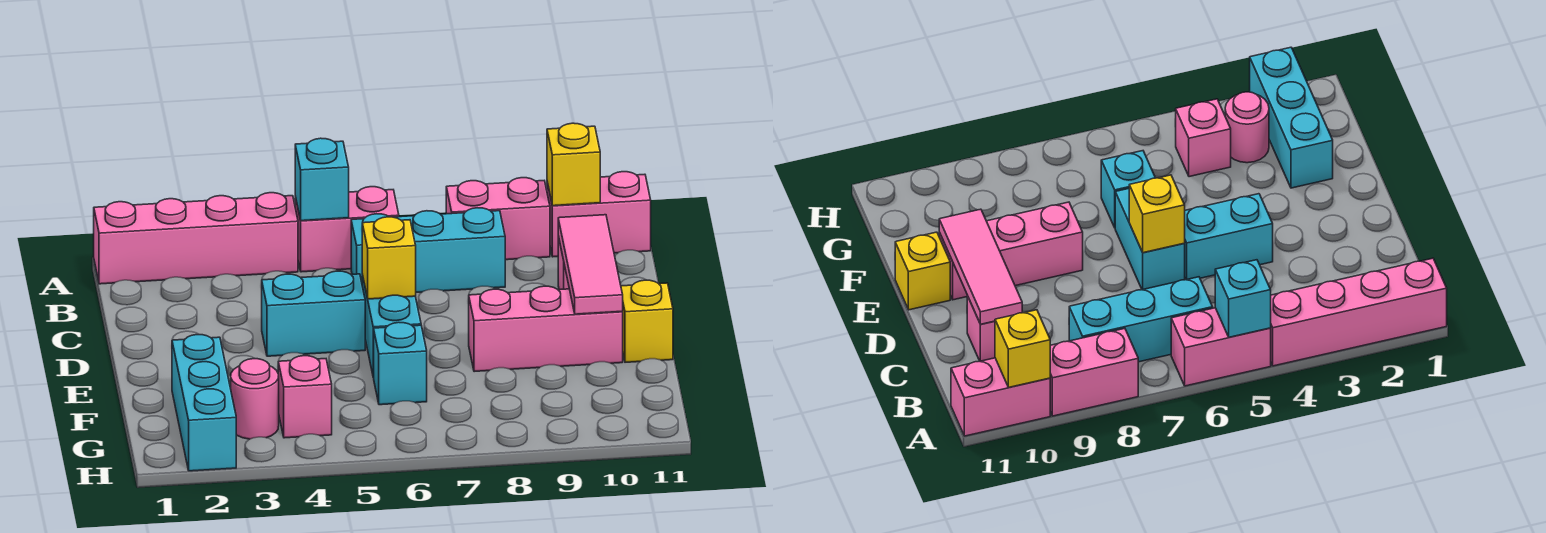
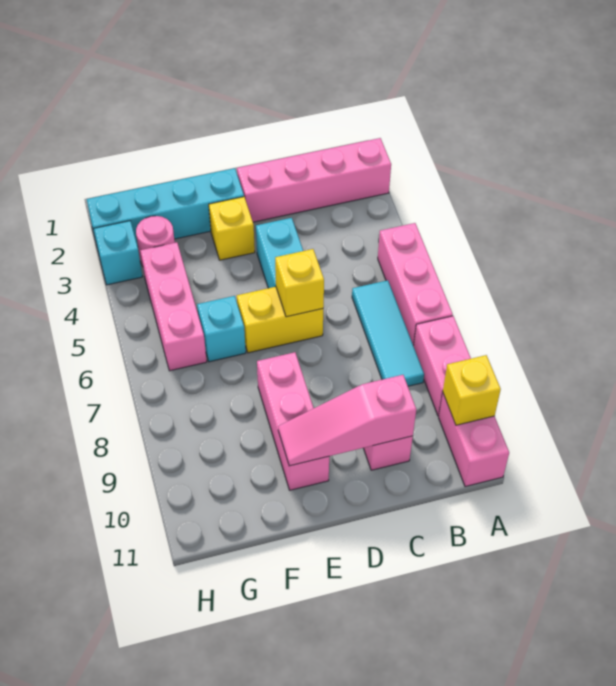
pink 1x4 brick [94,193,298,284] -> pink 1x4 brick turned to [237,138,391,222]
pink 1x2 brick [295,187,399,272] -> pink 1x3 brick [378,223,453,346]
cyan 1x1 brick [295,138,349,221] -> cyan 1x1 brick moved to [94,221,142,285]
cyan 1x3 brick [351,208,505,292] -> cyan 1x3 tile [352,280,424,386]
pink 1x3 tile [558,215,623,314] -> pink 1x3 slope [278,375,416,466]
cyan 1x2 brick [362,275,421,377] -> yellow 1x2 brick [237,287,323,353]
yellow 1x1 brick [621,280,673,362] -> yellow 1x1 brick moved to [209,197,255,260]
cyan 1x3 brick [172,335,236,471] -> cyan 1x4 brick [87,168,244,249]
pink 1x1 brick [278,356,332,438] -> pink 1x3 brick [140,242,207,371]

